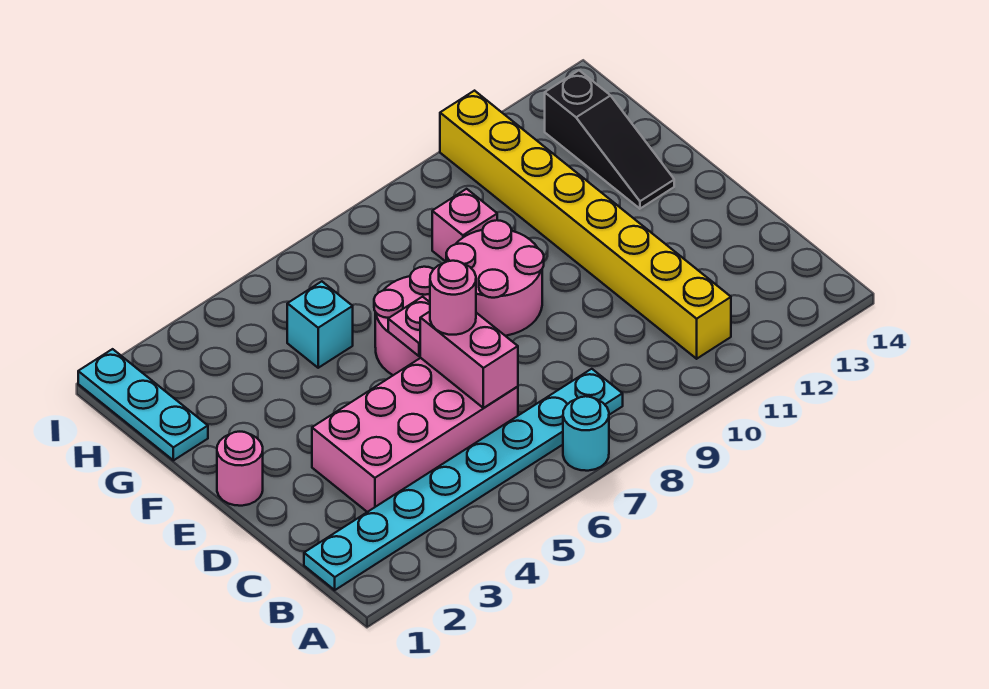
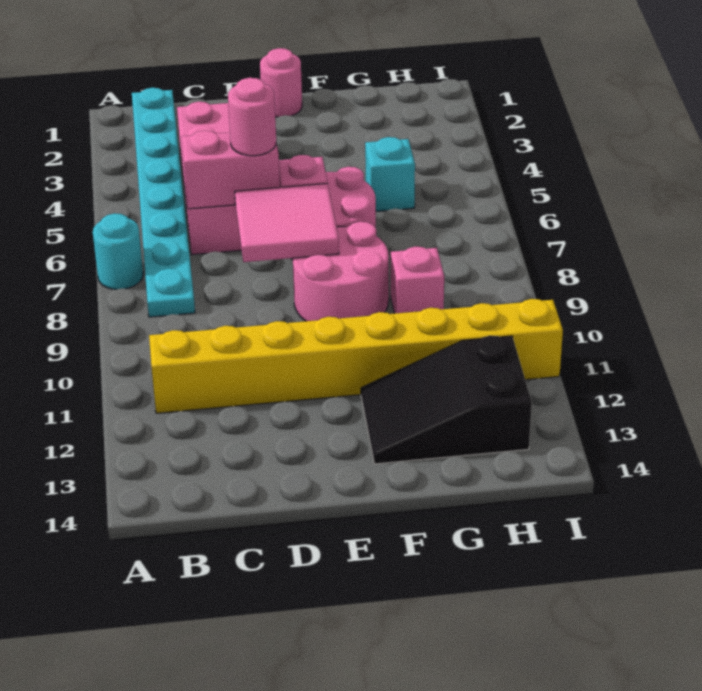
none -> pink 2x2 tile [235,184,339,262]
black 1x3 slope [545,70,674,209] -> black 2x3 slope [361,335,532,464]
cyan 1x3 plate [78,349,208,460] -> none

